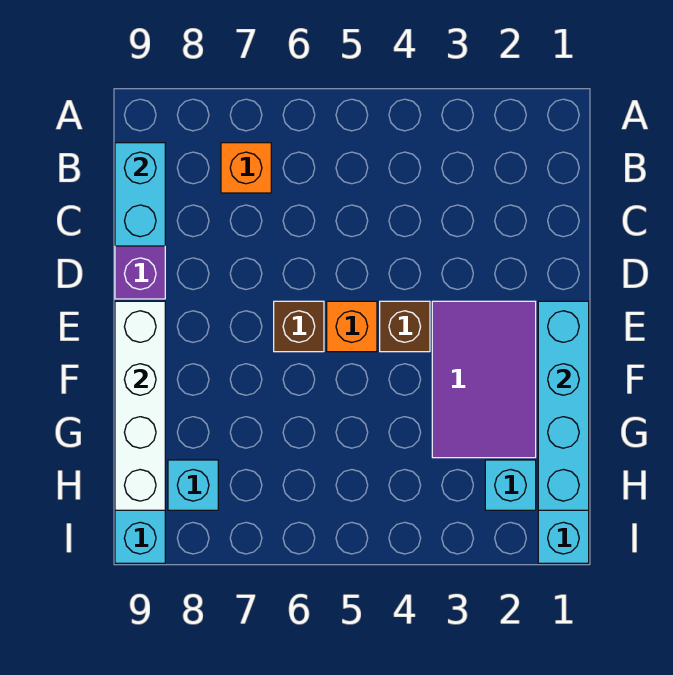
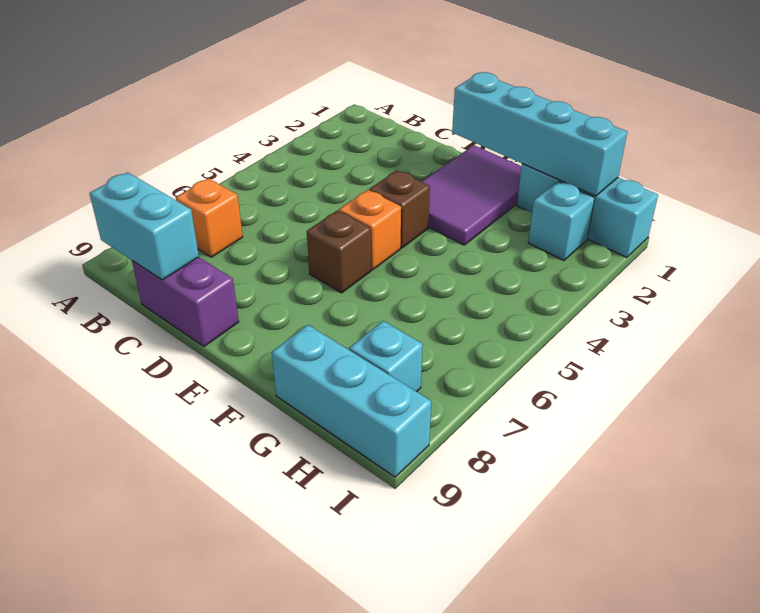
purple 2x3 tile [432,301,536,458] -> purple 2x3 tile turned to [422,145,522,245]
white 1x4 brick [115,301,165,510] -> none

